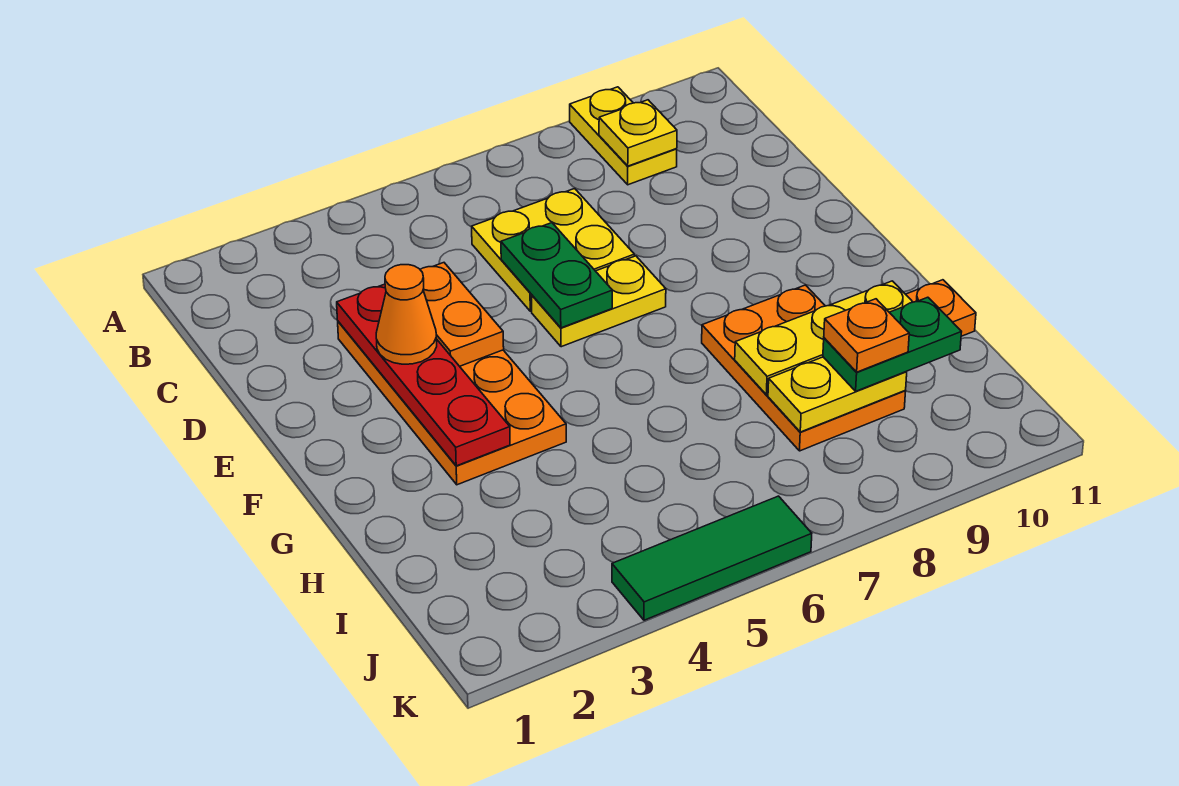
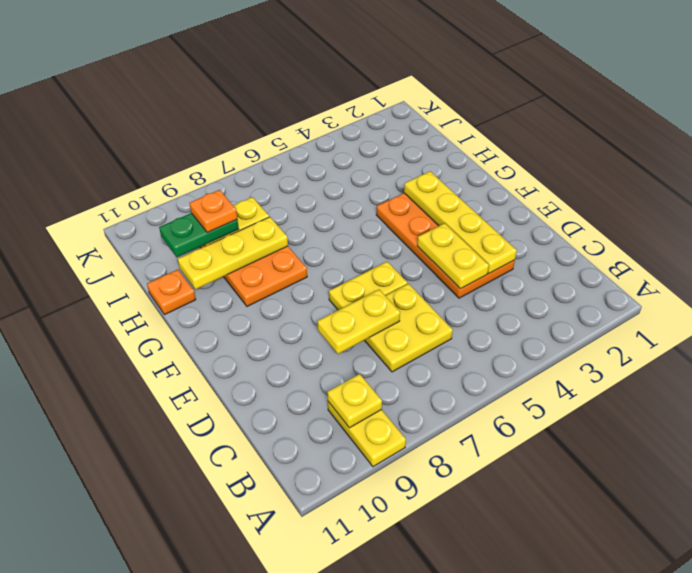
red 1x4 plate [337,284,510,466] -> yellow 1x4 plate [404,171,517,273]
orange 1x2 plate [420,263,504,366] -> yellow 1x2 plate [417,223,489,289]
green 1x2 plate [501,223,612,328] -> none
none -> yellow 1x2 plate [318,290,400,354]
orange 1x1 cone [376,265,437,364] -> none
green 1x3 tile [612,496,812,620] -> none

